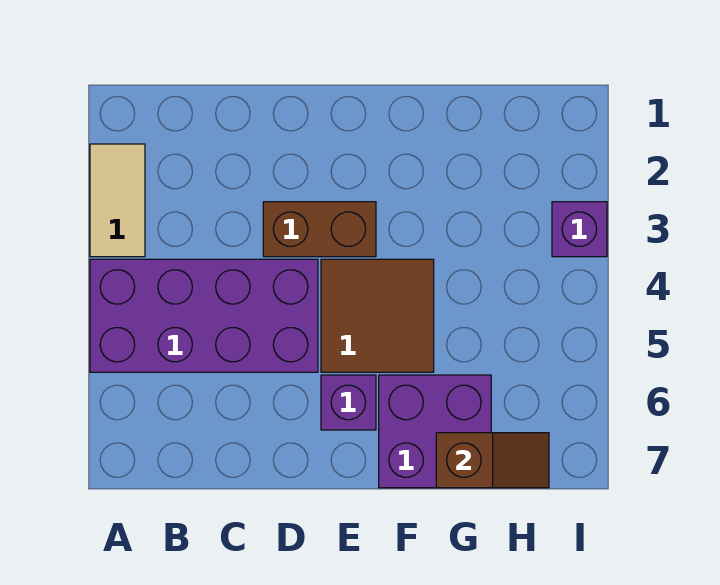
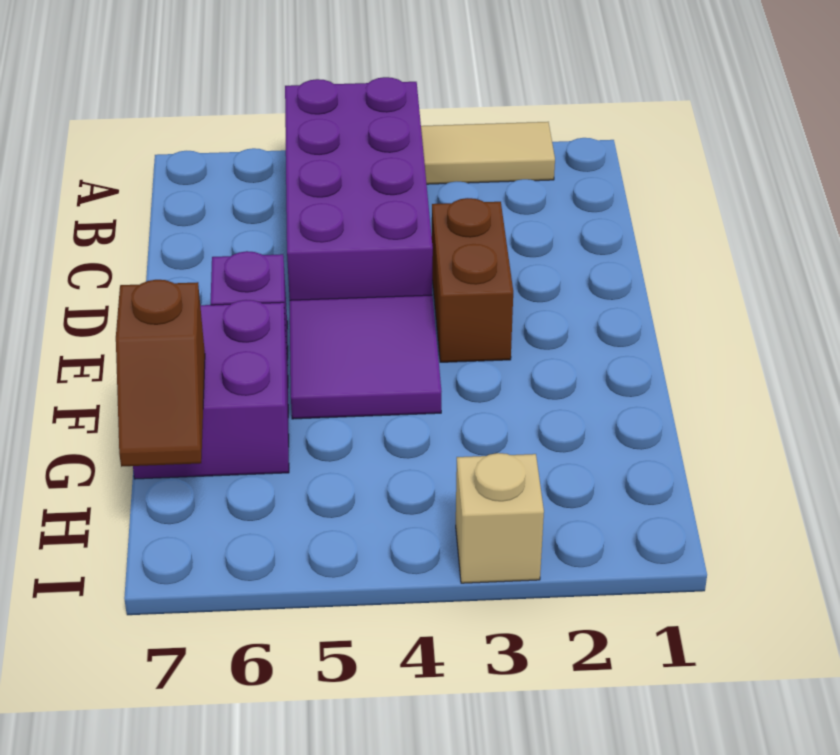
brown 2x2 tile [321,259,434,372] -> purple 2x2 tile [290,295,442,419]
purple 1x1 brick [552,202,607,257] -> tan 1x1 brick [456,453,544,583]

